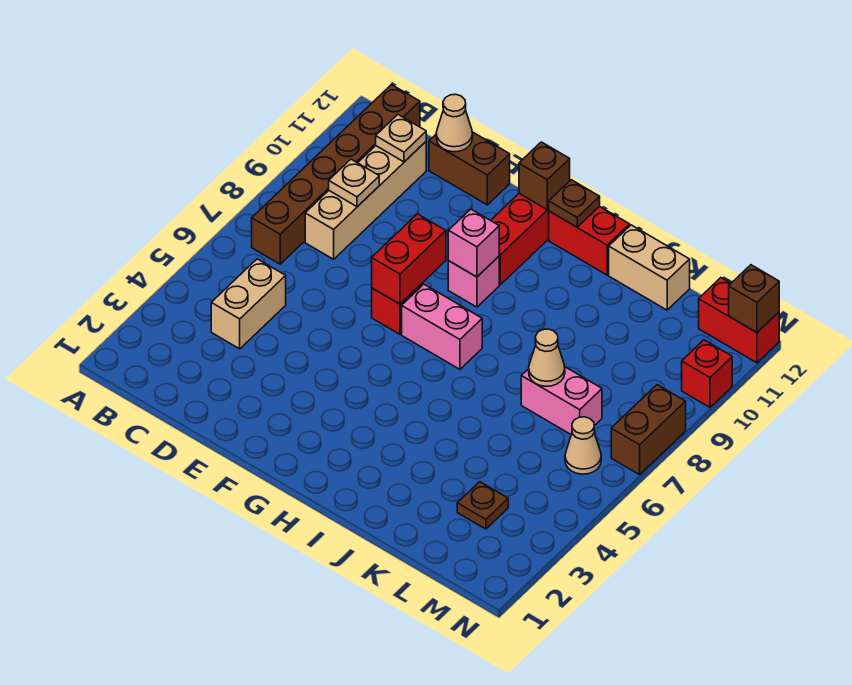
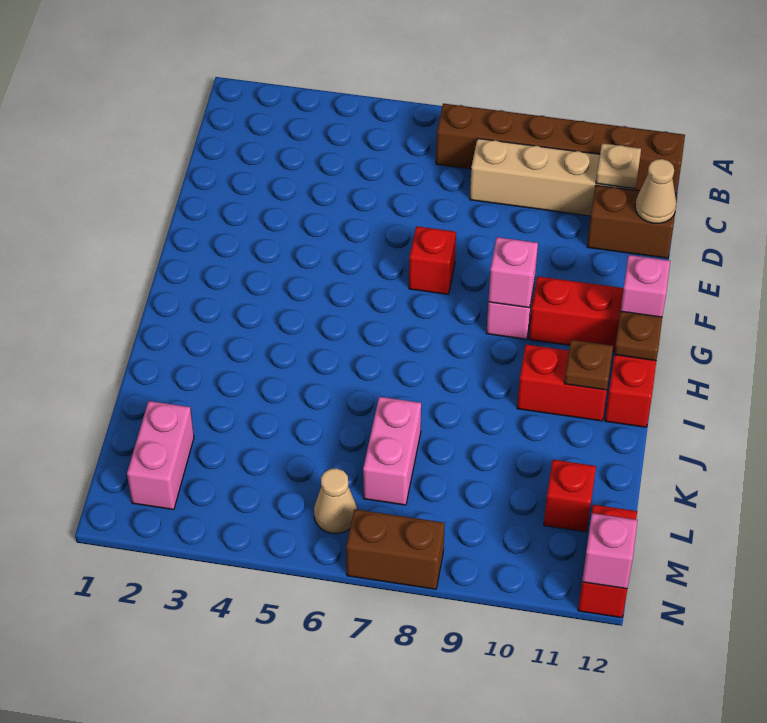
tan 1x2 brick [211,259,286,349] -> none
tan 1x1 plate [329,159,379,207] -> none
brown 1x2 brick [429,132,510,205] -> brown 1x2 brick turned to [587,185,677,258]
red 1x2 brick [372,214,446,304] -> red 1x2 brick moved to [517,345,607,421]
pink 1x2 brick [402,284,482,369] -> pink 1x2 brick moved to [127,401,194,510]
brown 1x1 brick [519,142,570,210] -> pink 1x1 brick [620,255,670,317]
tan 1x2 brick [609,225,690,310] -> none
tan 1x1 cone [529,329,565,386] -> none
brown 1x1 plate [457,482,508,529] -> brown 1x1 plate moved to [564,340,613,390]
red 1x1 brick [682,340,732,407] -> red 1x1 brick moved to [544,460,596,532]
brown 1x1 brick [729,265,779,332] -> pink 1x1 brick [582,513,638,589]

